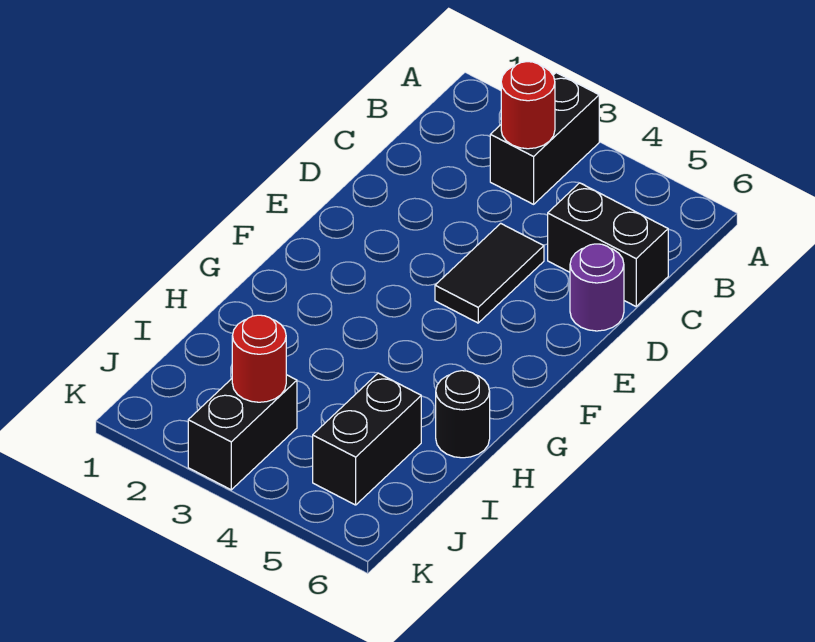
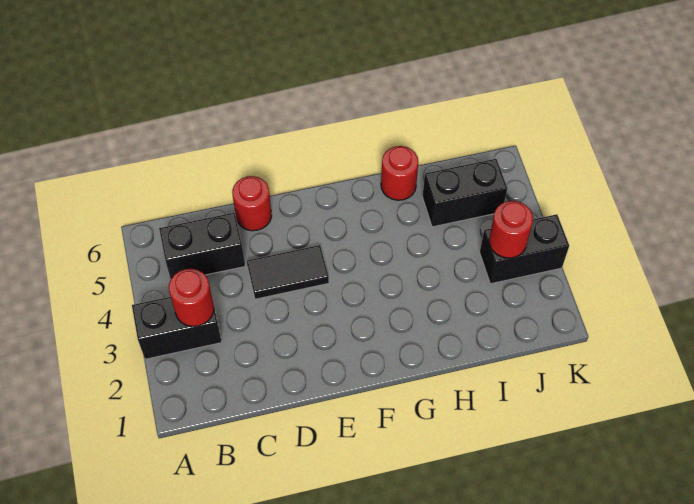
black 1x2 brick [548,183,668,306] -> black 1x2 brick turned to [159,213,245,279]
purple 1x1 round brick [570,244,624,331] -> red 1x1 round brick [232,176,272,231]
black 1x1 round brick [436,371,490,458] -> red 1x1 round brick [381,146,418,200]

